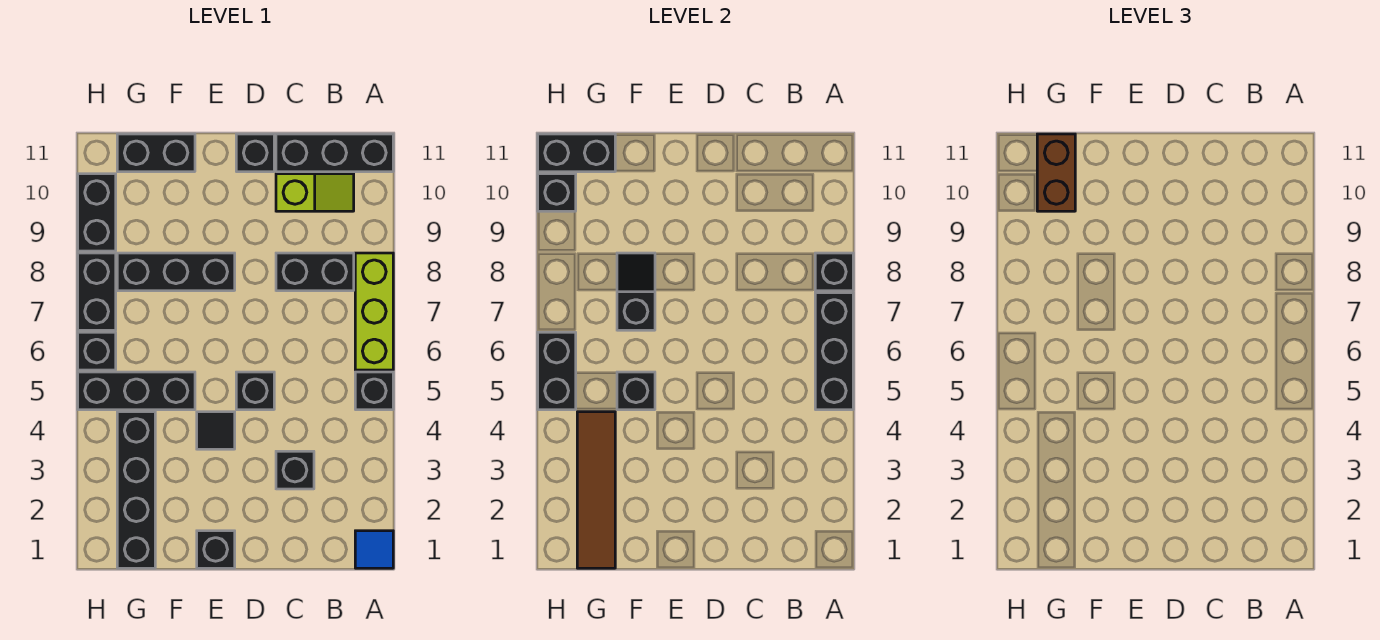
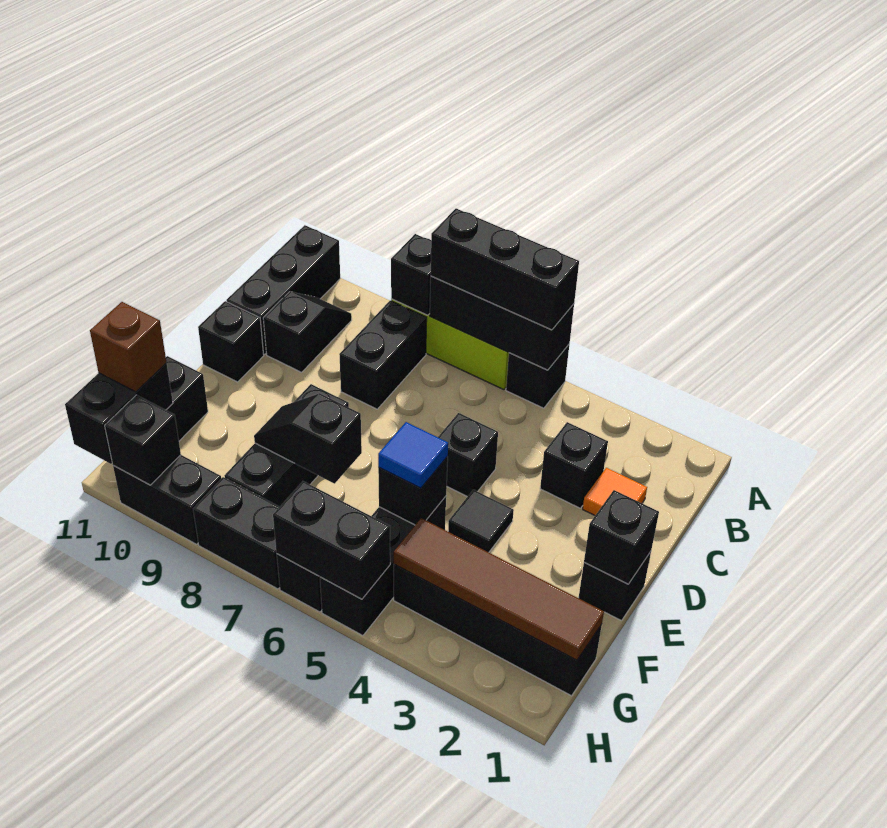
blue 1x1 tile [355,531,393,568] -> blue 1x1 tile moved to [378,422,448,488]
none -> black 1x3 brick [431,209,579,330]
lime 1x2 slope [276,174,354,211] -> black 1x2 slope [263,292,352,372]
none -> orange 1x1 tile [583,468,647,515]
none -> black 1x1 brick [584,490,659,584]
brown 1x2 brick [1037,134,1075,211] -> brown 1x1 brick [90,302,166,392]

